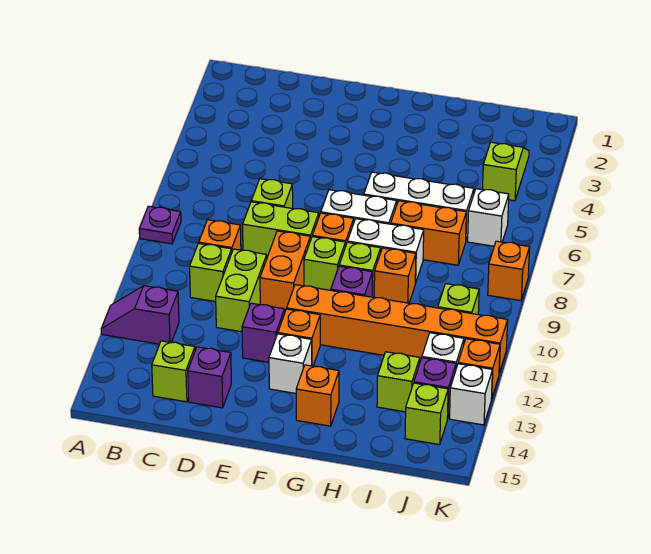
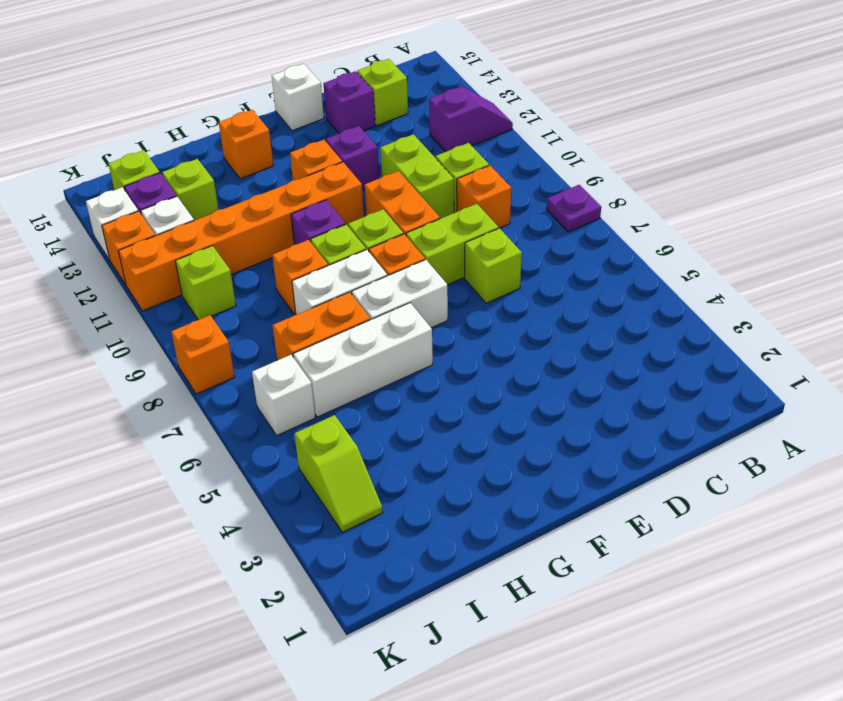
white 1x1 brick [269,334,312,393] -> white 1x1 brick moved to [272,64,324,131]

